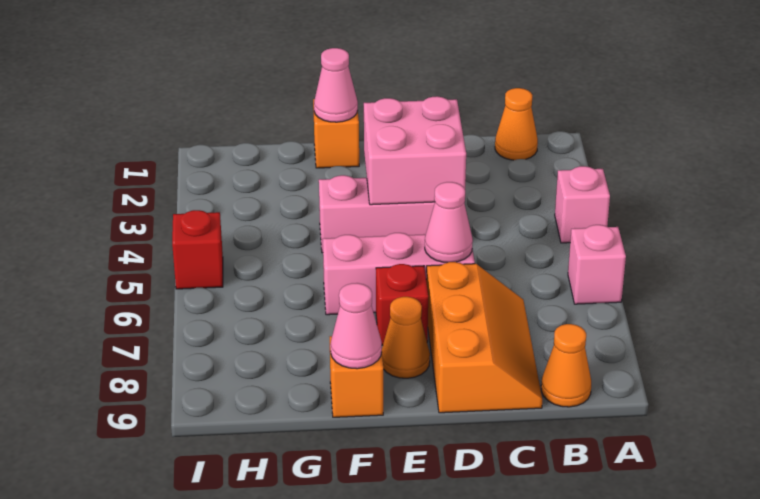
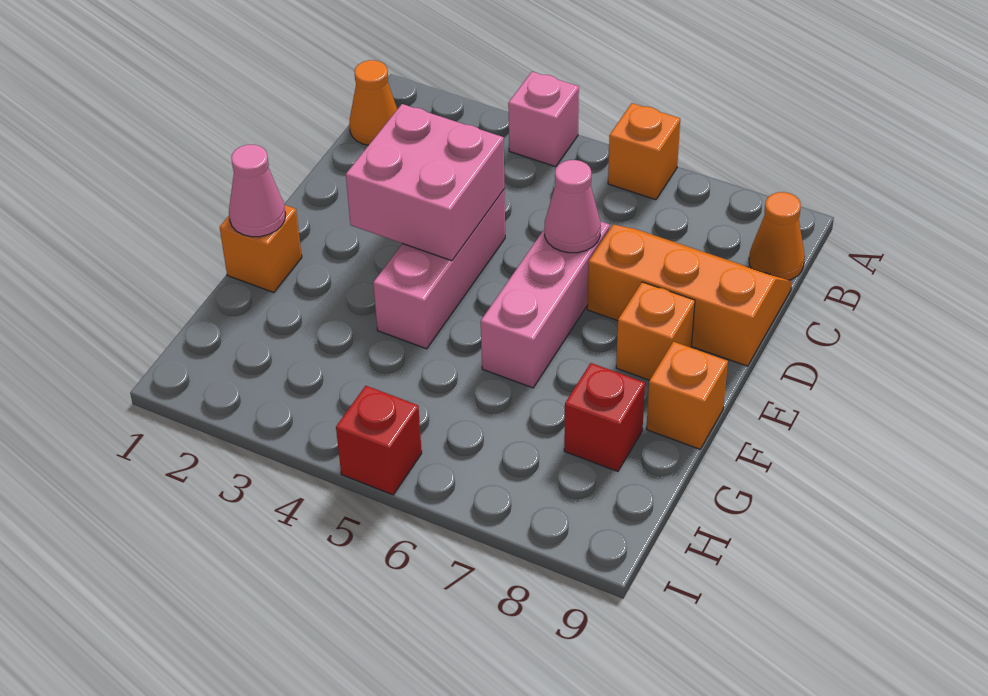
pink 1x1 brick [568,225,626,304] -> orange 1x1 brick [608,103,680,200]
red 1x1 brick [376,264,428,345] -> red 1x1 brick moved to [564,363,645,472]
orange 1x1 cone [382,297,430,378] -> orange 1x1 brick [616,282,695,380]
pink 1x1 cone [330,283,382,369] -> none

